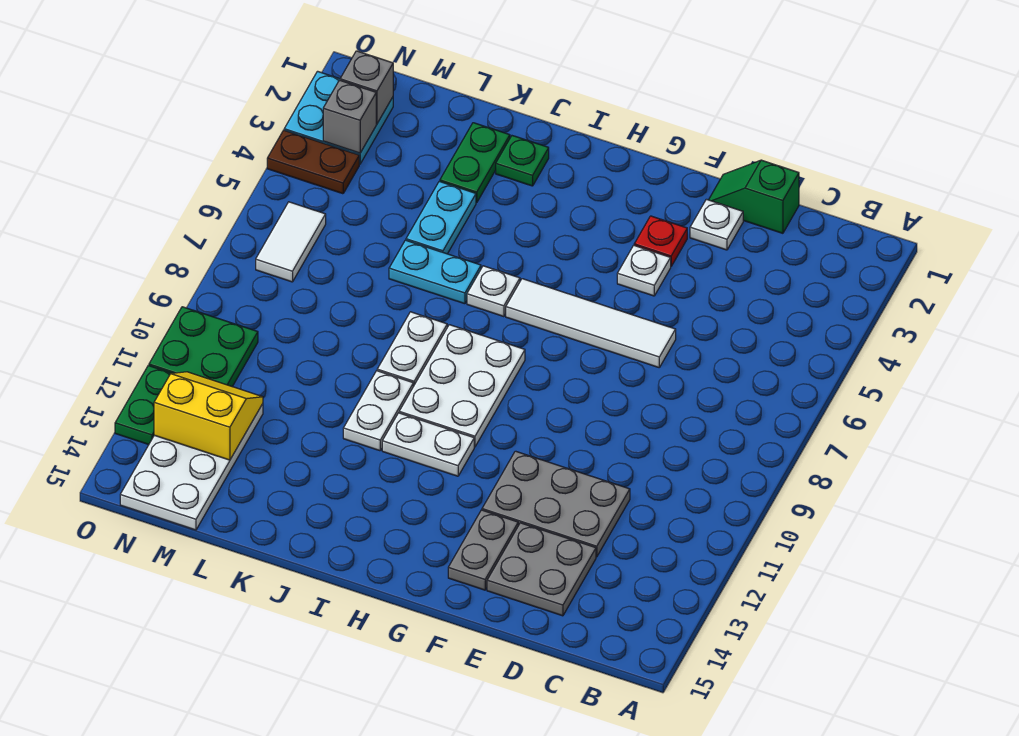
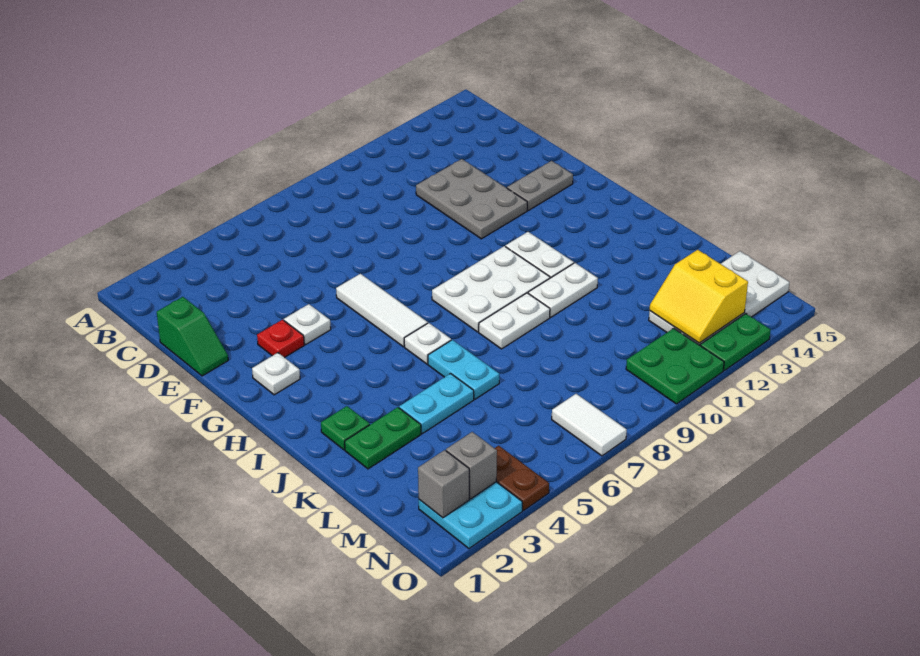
grey 2x2 plate [487,523,596,616] -> none
white 1x1 plate [690,199,743,250] -> white 1x1 plate moved to [252,353,300,395]
white 1x4 tile [506,279,676,367] -> white 1x3 tile [336,274,428,347]
white 1x2 tile [256,202,326,282] -> white 1x2 tile turned to [552,394,627,456]

